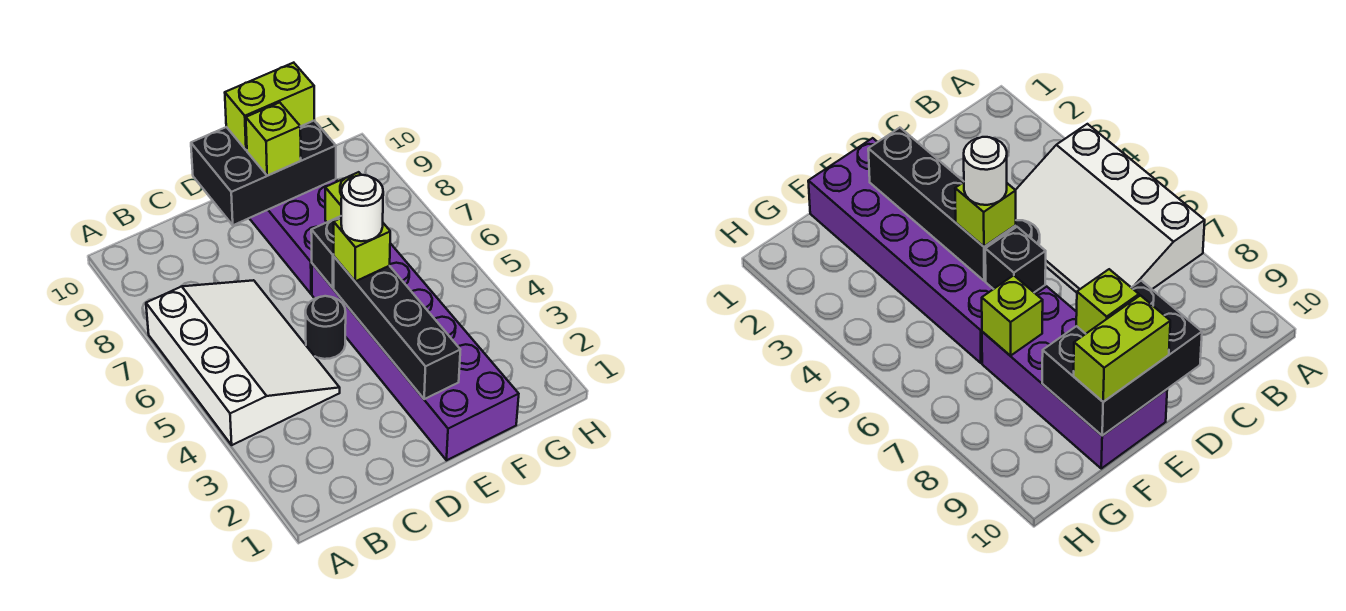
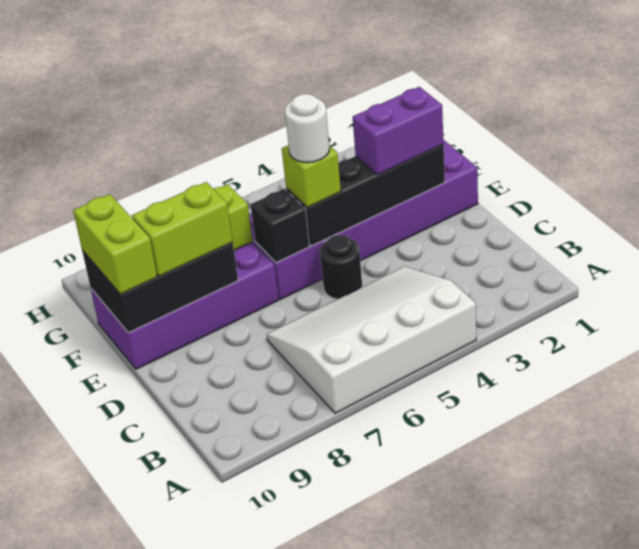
black 2x3 brick [191,121,336,225] -> black 2x3 brick turned to [82,242,238,332]
none -> purple 1x2 brick [353,87,444,175]
lime 1x1 brick [246,102,301,176] -> lime 1x2 brick [132,182,233,276]

